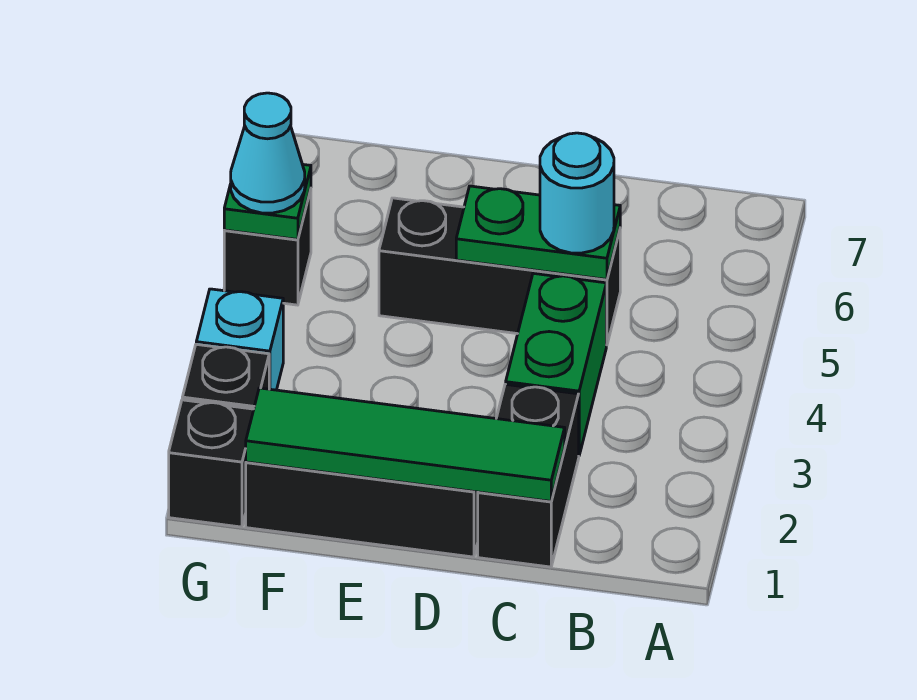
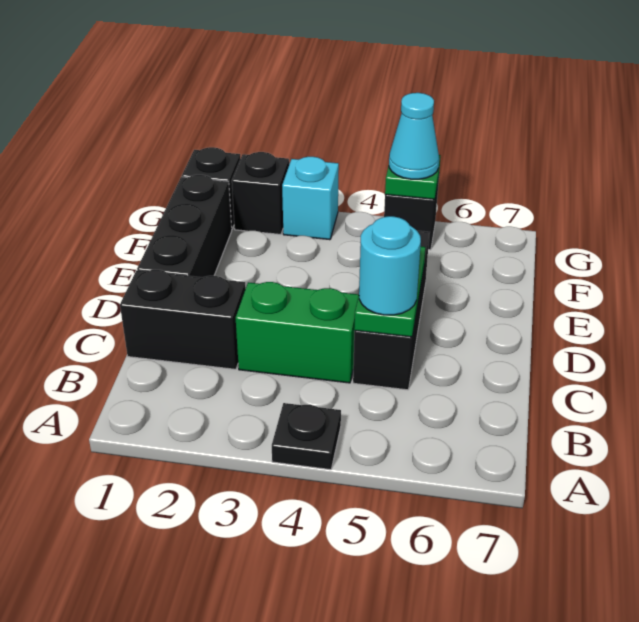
none -> black 1x1 plate [272,403,341,470]
green 1x4 tile [246,388,565,501] -> none

